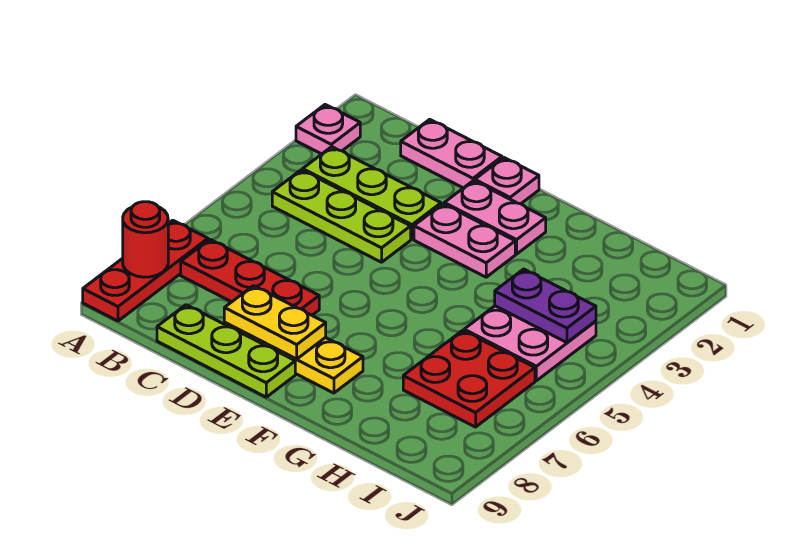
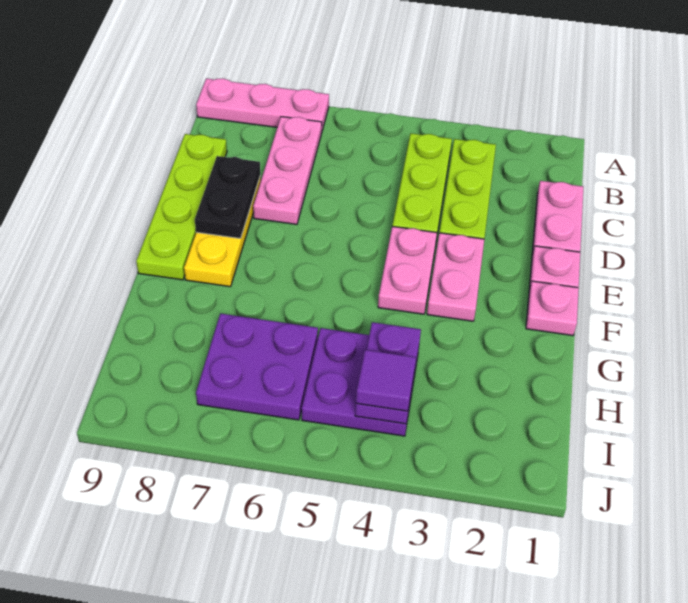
pink 1x1 plate [296,105,360,154] -> pink 1x1 plate moved to [526,281,579,336]
red 1x3 plate [83,220,208,321] -> pink 1x3 plate [196,78,329,133]
red 1x1 round brick [123,202,168,277] -> none
red 1x3 plate [181,239,319,315] -> pink 1x3 plate [253,117,322,224]
lime 1x3 plate [157,305,295,397] -> lime 1x4 plate [136,134,227,280]
yellow 1x2 plate [224,286,326,359] -> black 1x2 plate [195,156,260,238]
pink 1x2 plate [444,181,546,254] -> pink 1x2 plate moved to [378,226,437,314]
pink 2x2 plate [464,306,596,381] -> purple 2x2 plate [302,328,419,436]
red 2x2 plate [403,330,535,427] -> purple 2x2 plate [196,313,318,420]
none -> purple 1x1 tile [356,350,416,411]

